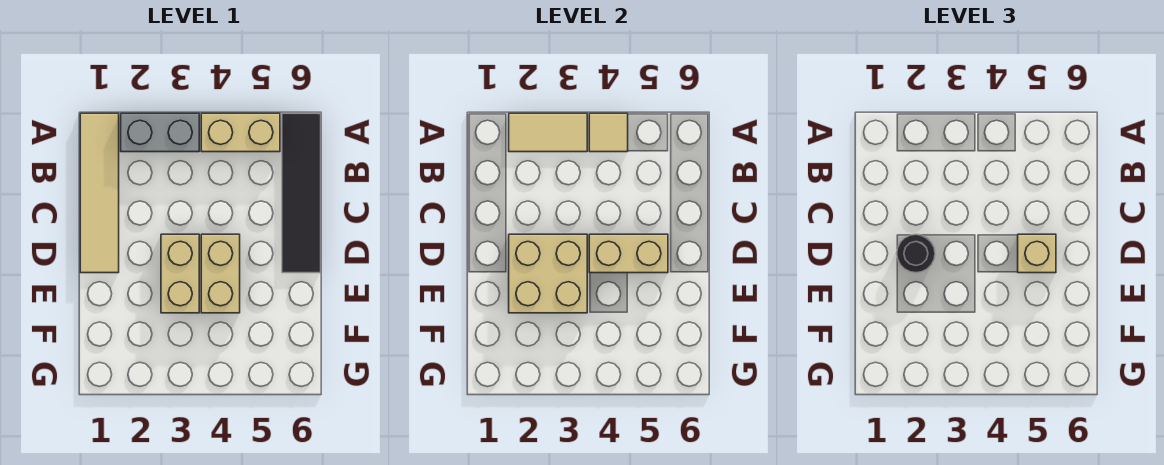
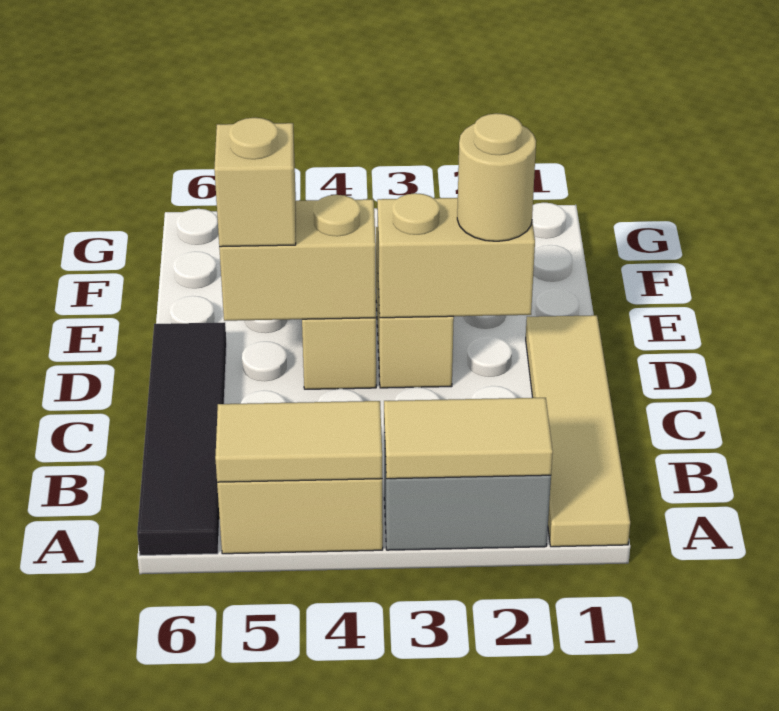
tan 1x1 tile [589,113,628,152] -> tan 1x2 tile [215,401,382,482]
tan 2x2 brick [509,234,587,313] -> tan 1x2 brick [377,193,535,318]
black 1x1 round brick [897,234,935,273] -> tan 1x1 round brick [457,113,536,241]

